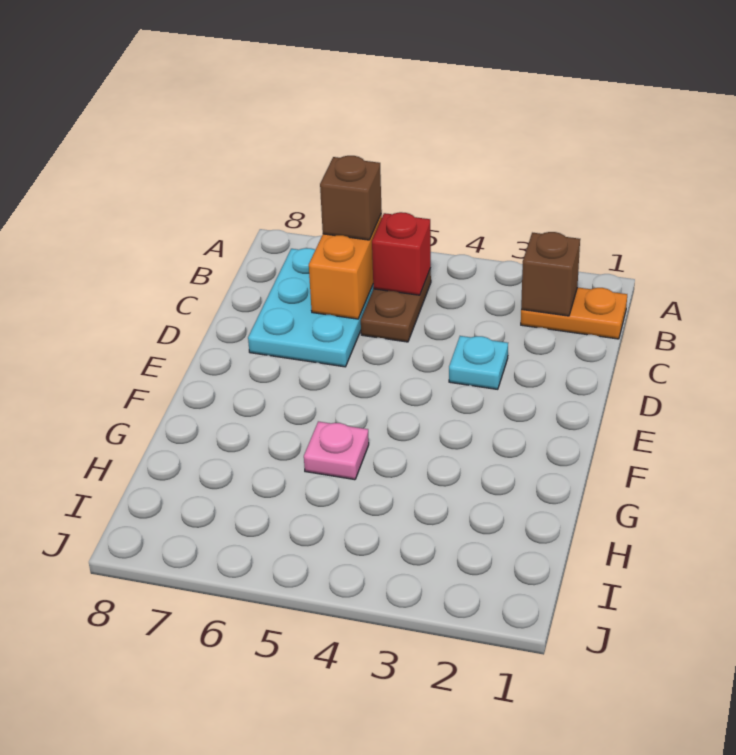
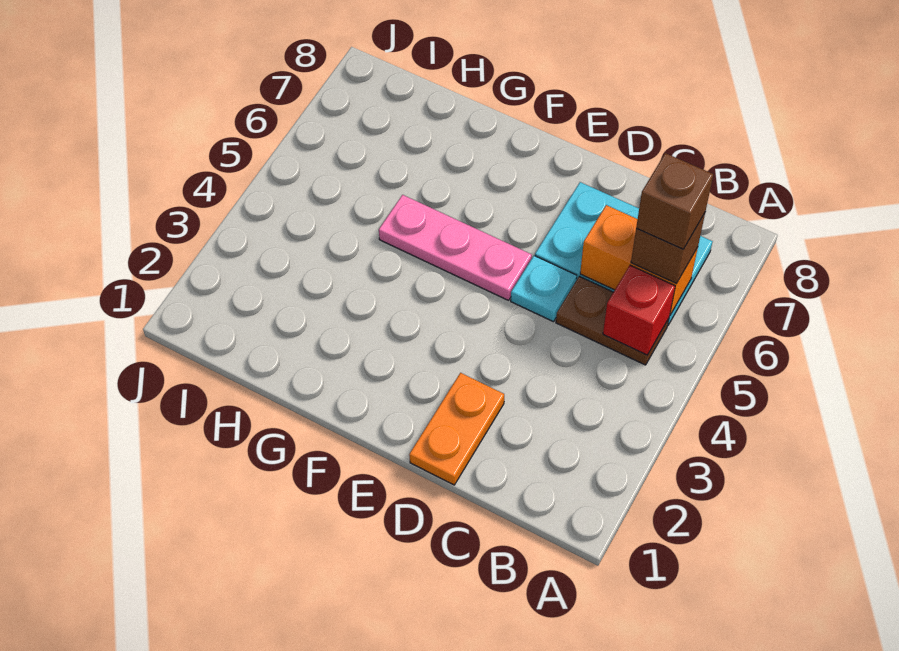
orange 1x2 plate [521,287,627,339] -> orange 1x2 plate moved to [409,373,504,485]
brown 1x1 brick [521,232,580,316] -> brown 1x1 brick moved to [636,153,713,249]
cyan 1x1 plate [449,336,508,389] -> cyan 1x1 plate moved to [511,256,577,322]
pink 1x1 plate [304,421,369,480] -> pink 1x3 plate [379,195,532,300]

